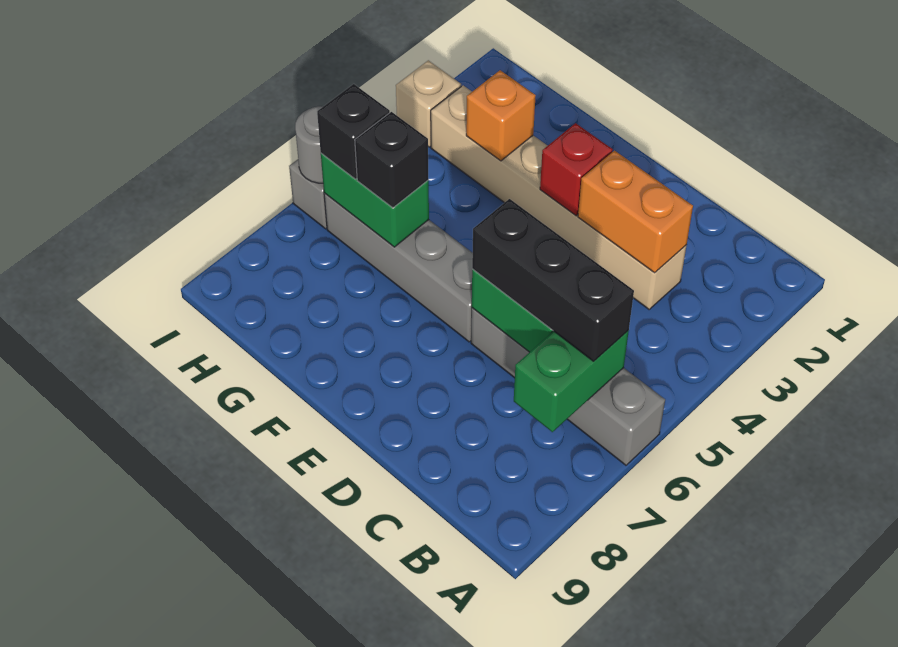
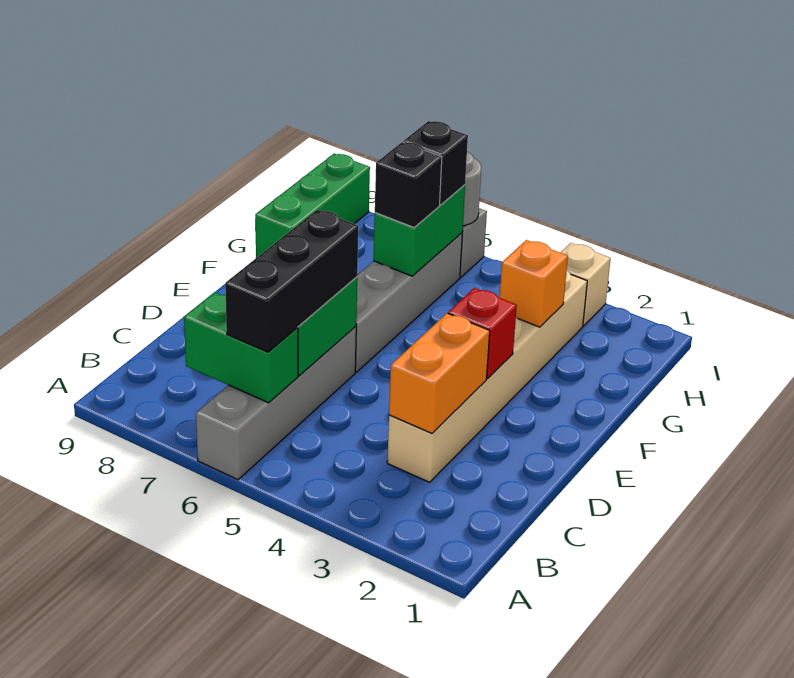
none -> green 1x3 brick [255,153,370,258]

